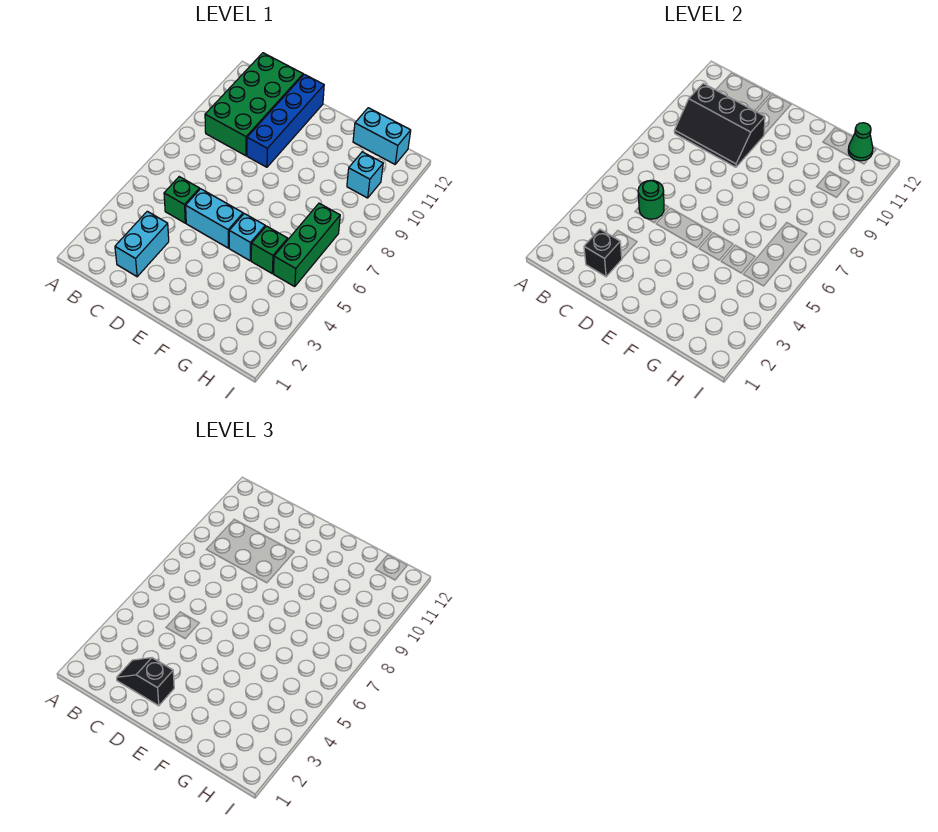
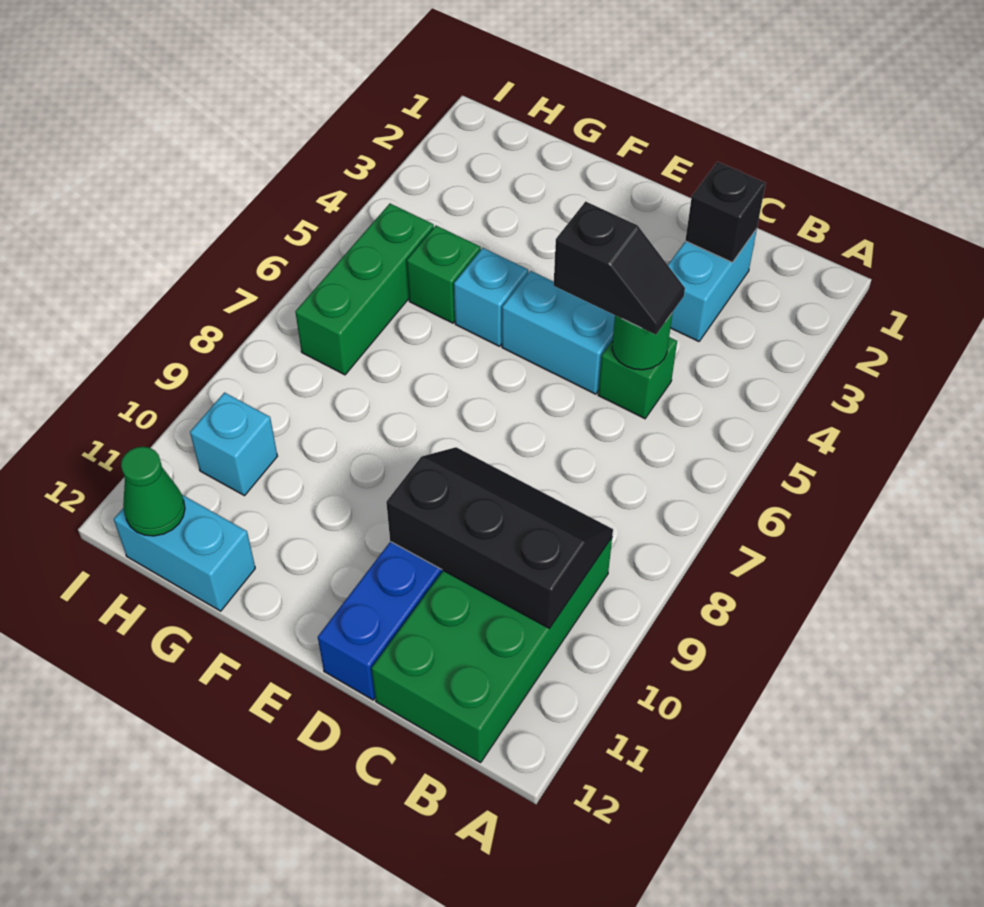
black 1x2 slope [117,658,174,706] -> black 1x2 slope moved to [554,201,685,335]

